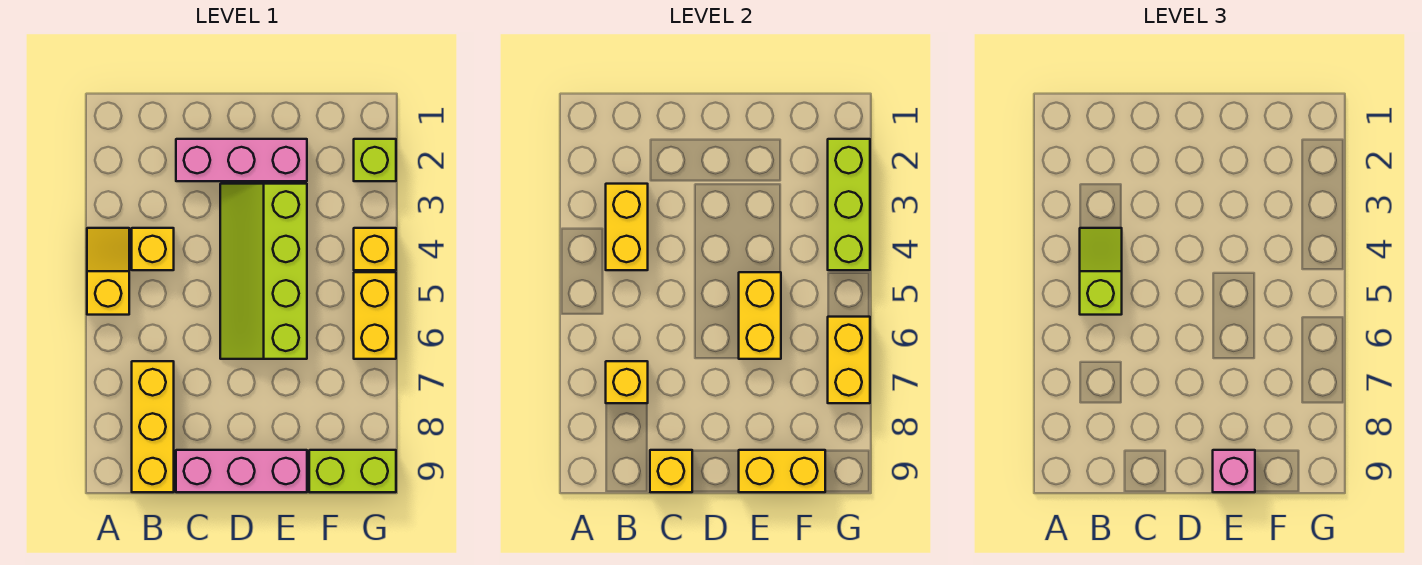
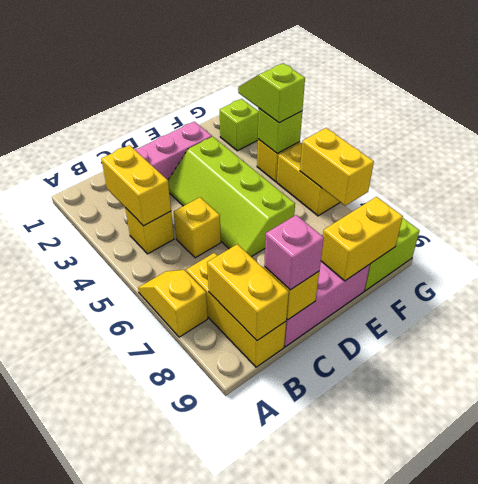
yellow 1x2 slope [87,228,129,315] -> yellow 1x2 slope moved to [138,270,208,337]
lime 1x2 slope [1080,228,1122,315] -> lime 1x2 slope moved to [238,63,305,123]
yellow 1x1 brick [606,361,648,403] -> yellow 1x1 brick moved to [174,197,221,258]
yellow 1x2 brick [739,272,781,359] -> yellow 1x2 brick moved to [207,244,289,341]
pink 1x1 brick [1213,450,1255,492] -> pink 1x1 brick moved to [264,215,324,290]
lime 1x3 brick [828,139,870,270] -> lime 1x1 brick [258,109,302,154]

